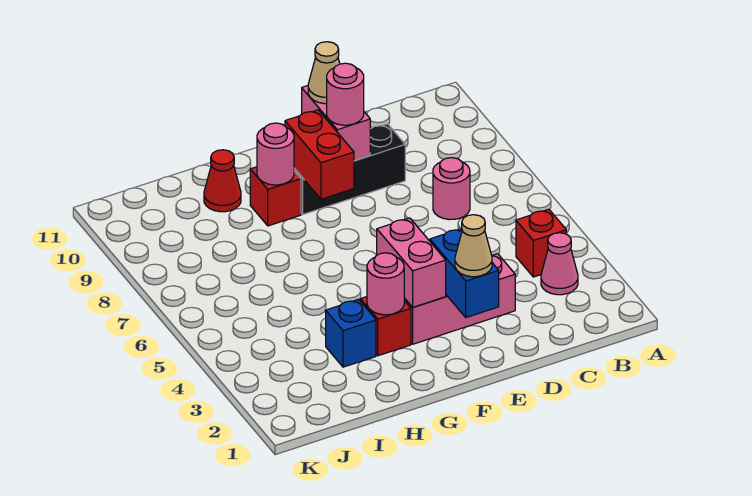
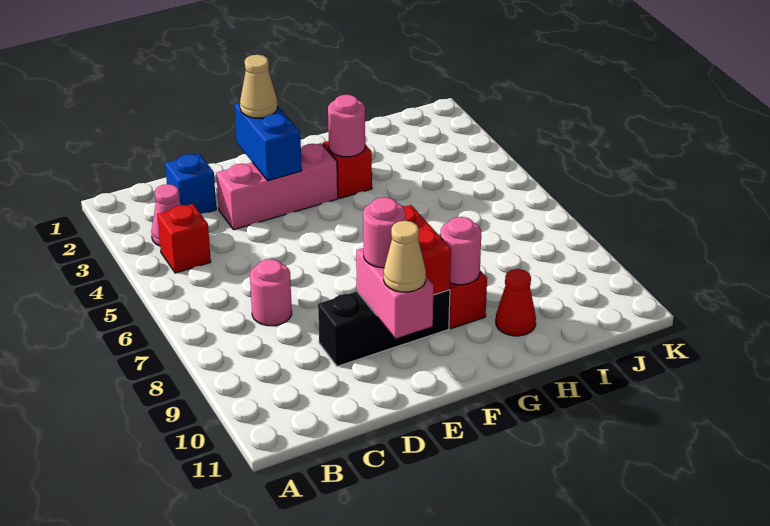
pink 1x2 brick [377,218,446,307] -> none
blue 1x1 brick [326,299,376,367] -> blue 1x1 brick moved to [165,154,216,214]

